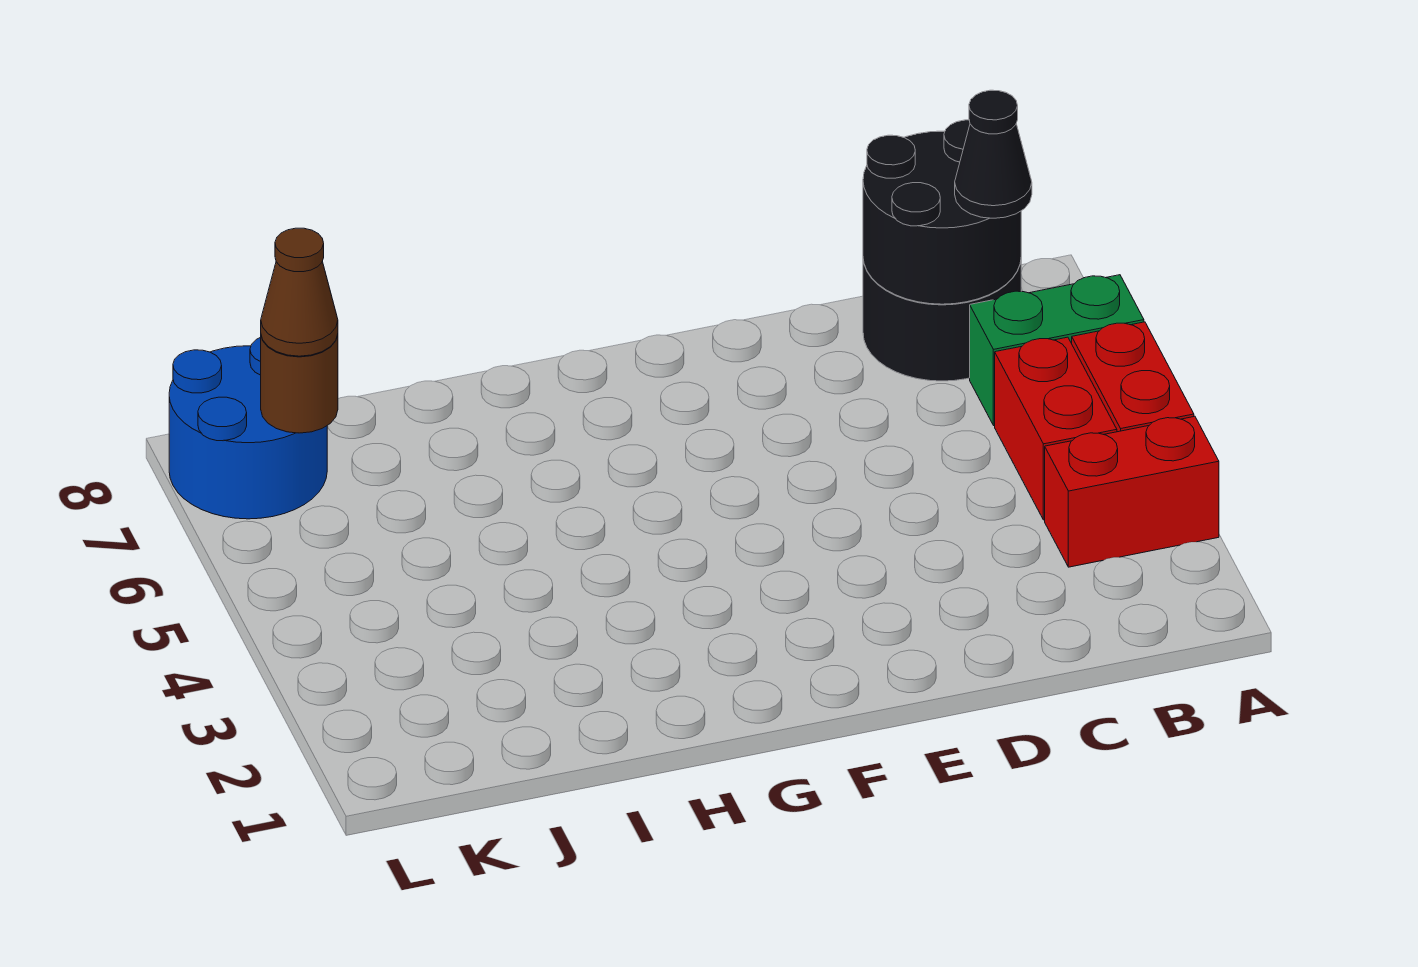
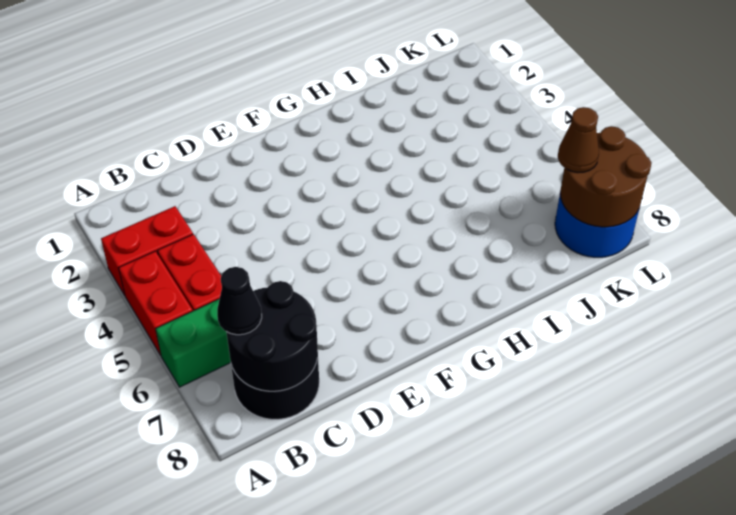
brown 1x1 round brick [261,335,338,433] -> brown 2x2 round brick [560,126,651,227]

